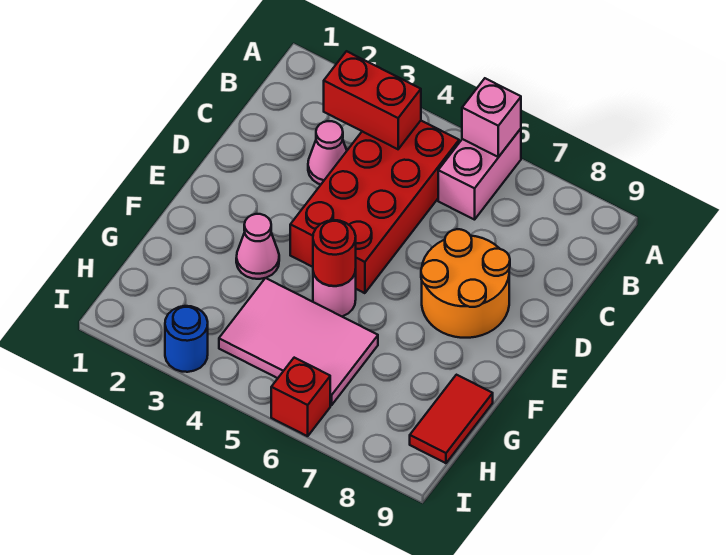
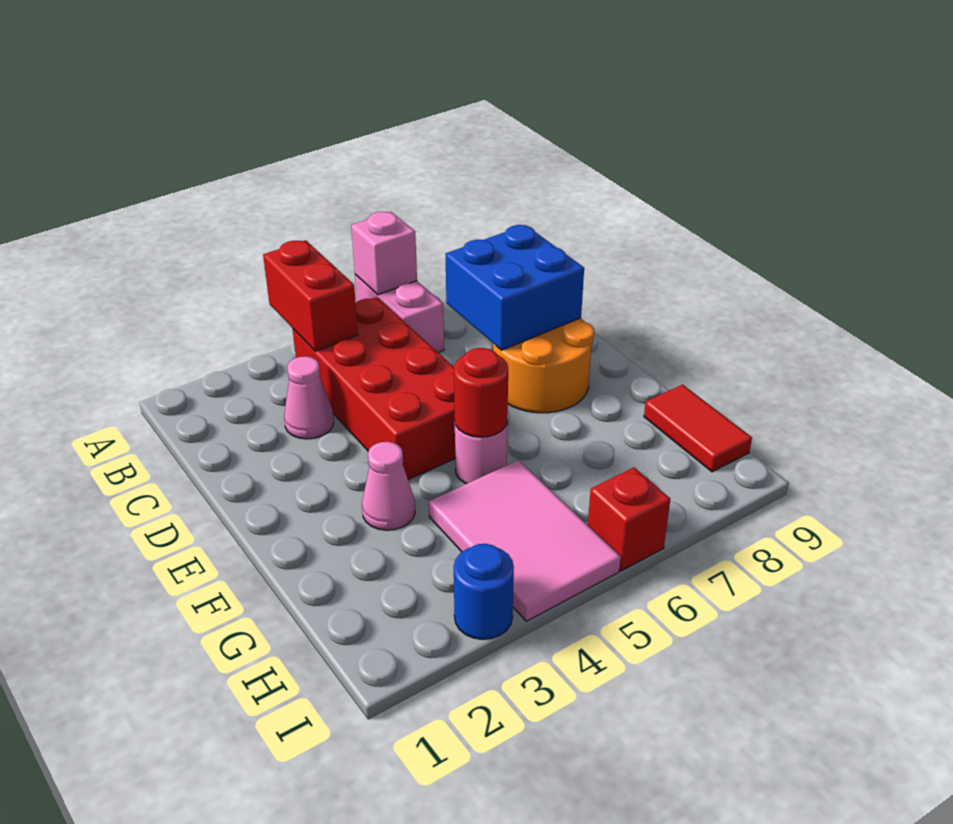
red 1x2 brick [324,51,421,149] -> red 1x2 brick turned to [263,240,358,351]
none -> blue 2x2 brick [445,225,584,350]
pink 2x3 tile [219,278,378,405] -> pink 2x3 tile turned to [429,460,621,621]

